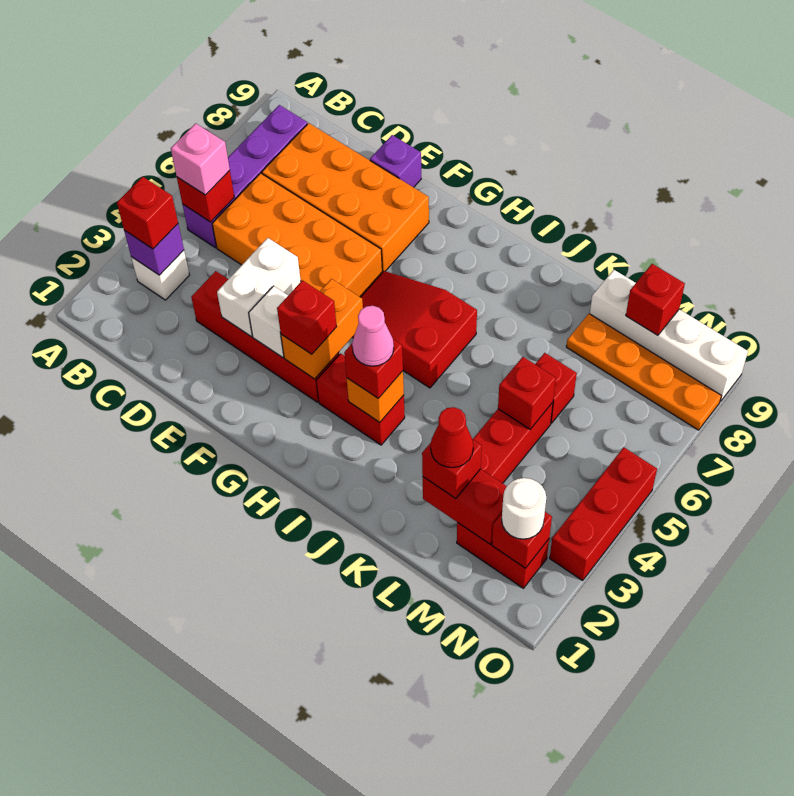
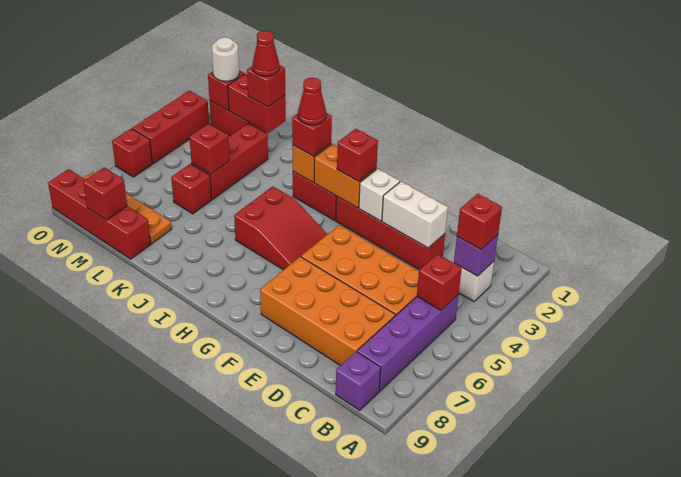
pink 1x1 brick [171,123,230,195] -> none
white 1x2 brick [217,238,301,337] -> white 1x2 brick turned to [382,182,448,248]
purple 1x1 brick [370,135,421,187] -> purple 1x1 brick moved to [336,352,381,410]
orange 1x2 brick [281,279,363,379] -> orange 1x2 brick turned to [314,144,377,208]
pink 1x1 cone [352,306,394,366] -> red 1x1 cone [298,78,326,125]
white 1x4 brick [590,270,748,401] -> red 1x4 brick [48,169,151,259]
none -> red 1x1 brick [112,128,152,177]

